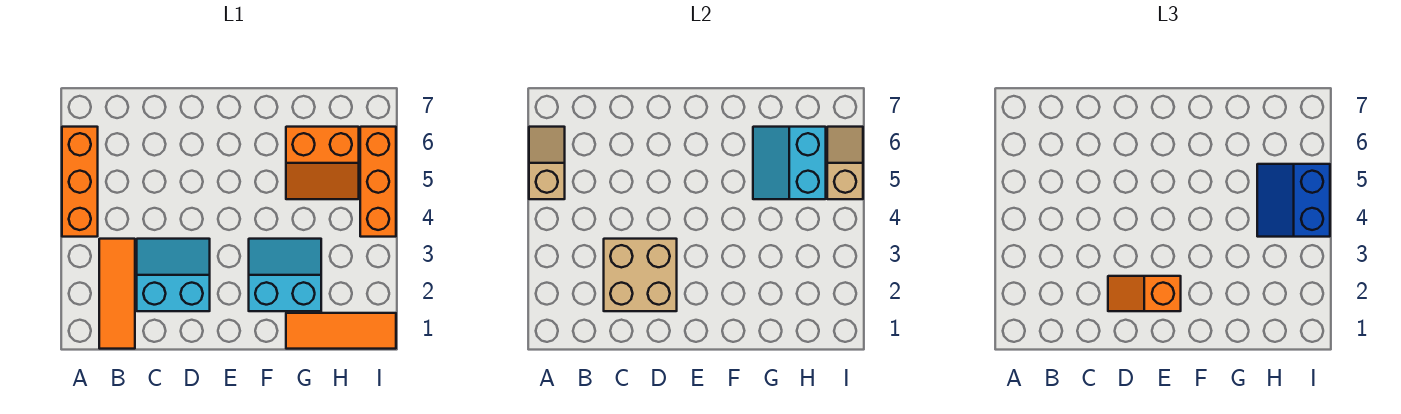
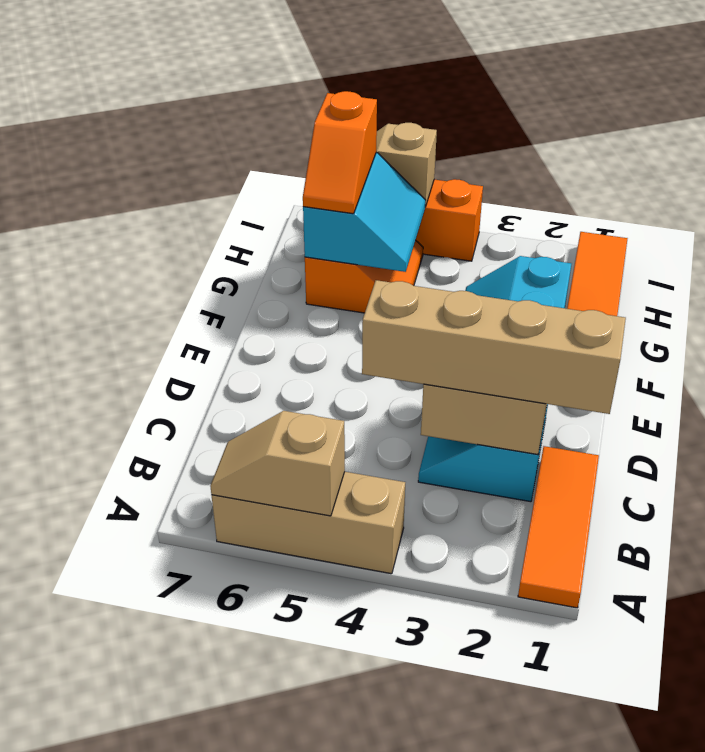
orange 1x3 brick [62,127,98,237] -> tan 1x3 brick [212,472,405,574]
orange 1x3 tile [99,239,135,349] -> orange 1x3 tile turned to [518,446,599,608]
none -> tan 1x4 brick [362,280,626,414]
orange 1x2 slope [1108,276,1181,311] -> orange 1x2 slope moved to [303,91,377,214]
cyan 2x2 slope [753,127,826,199] -> cyan 2x2 slope turned to [303,153,425,272]
blue 2x2 slope [1257,164,1330,237] -> none

